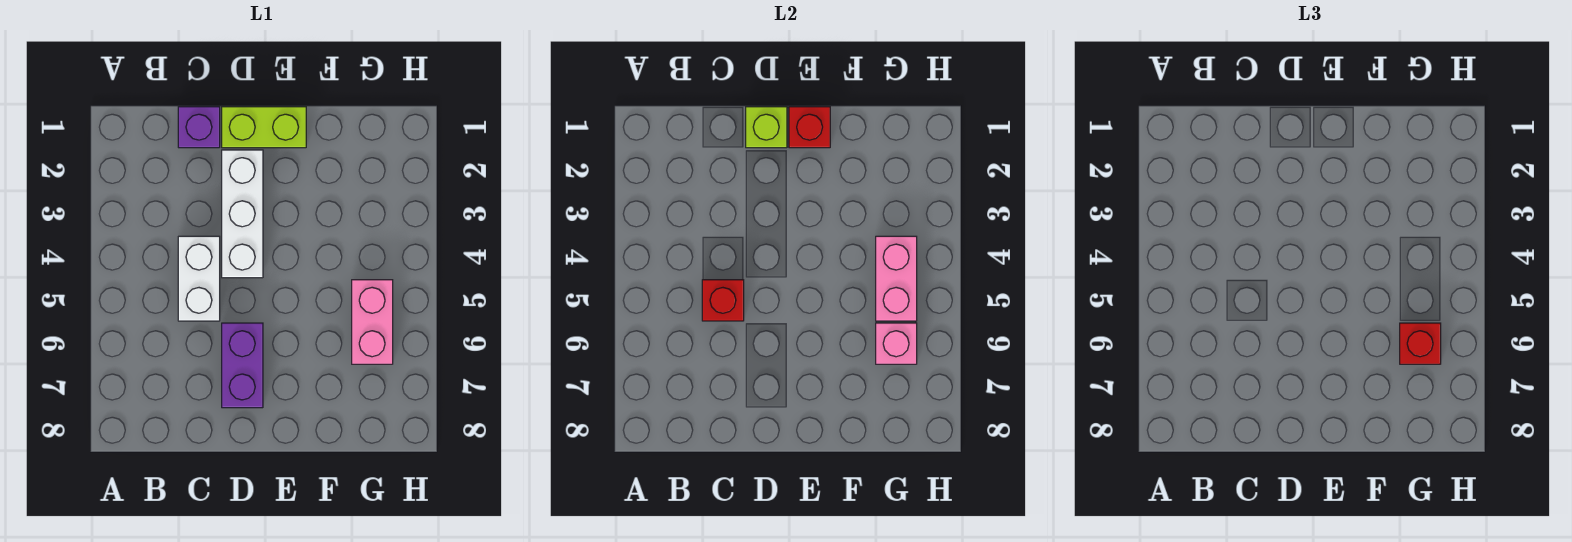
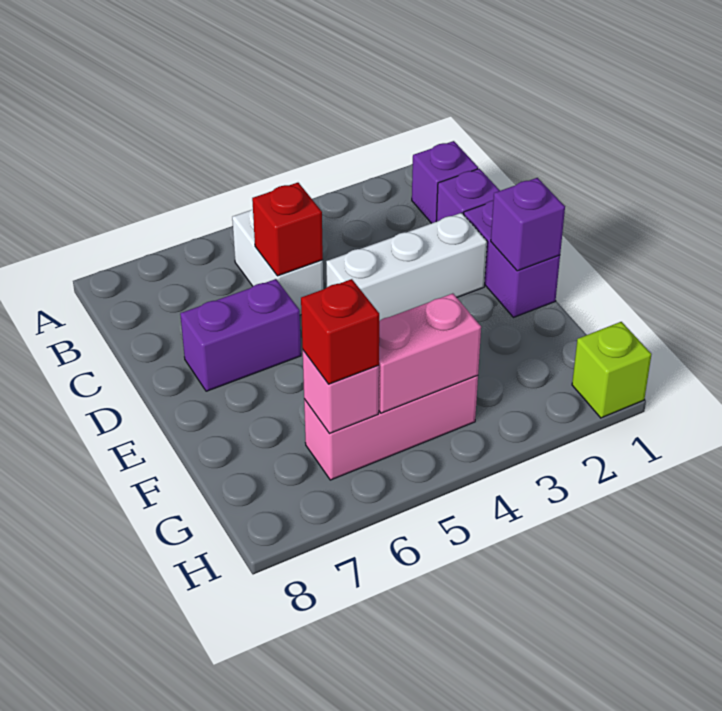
none -> purple 1x1 brick [412,141,478,223]
white 1x2 brick [178,236,220,321] -> white 1x2 brick turned to [232,209,323,315]
lime 1x2 brick [222,107,306,148] -> purple 1x2 brick [464,201,560,318]
lime 1x1 brick [746,107,787,148] -> lime 1x1 brick moved to [572,322,652,418]
red 1x1 brick [789,107,830,148] -> purple 1x1 brick [491,178,565,271]
pink 1x2 brick [352,280,393,364] -> pink 1x3 brick [304,375,478,480]

